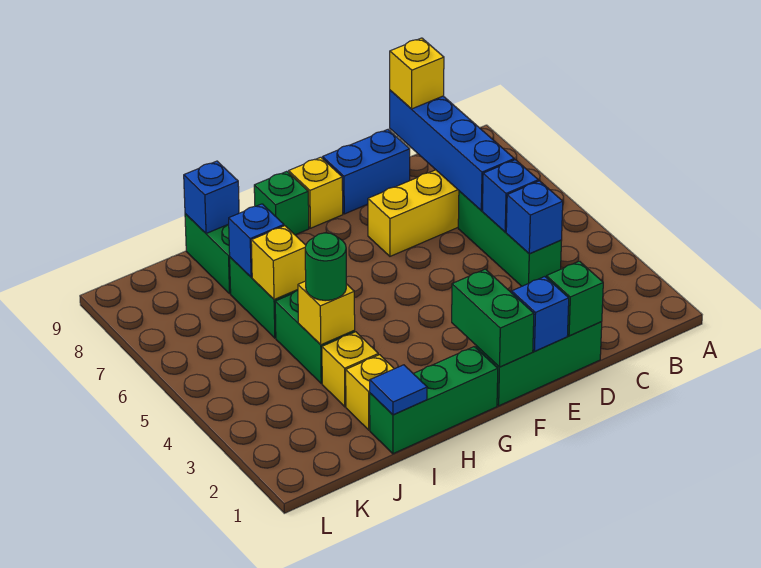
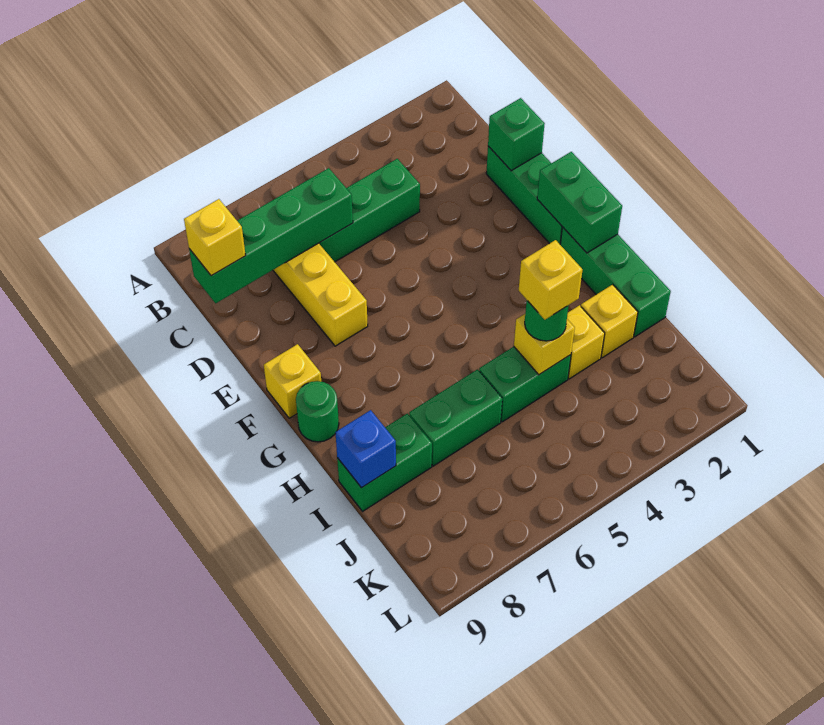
blue 1x1 brick [506,181,563,254] -> none
blue 1x1 brick [483,160,538,232] -> none
blue 1x4 brick [390,90,514,211] -> green 1x4 brick [189,168,353,303]
blue 1x2 brick [323,130,410,214] -> none
blue 1x1 brick [512,277,569,351] -> none
green 1x2 brick [452,269,534,367] -> green 1x2 brick turned to [537,152,622,253]
green 1x1 brick [254,171,309,235] -> green 1x1 round brick [296,381,339,442]
blue 1x1 tile [370,365,427,415] -> none
yellow 1x1 brick [251,226,306,299] -> yellow 1x1 brick moved to [519,240,582,320]
blue 1x1 brick [229,204,284,277] -> none

